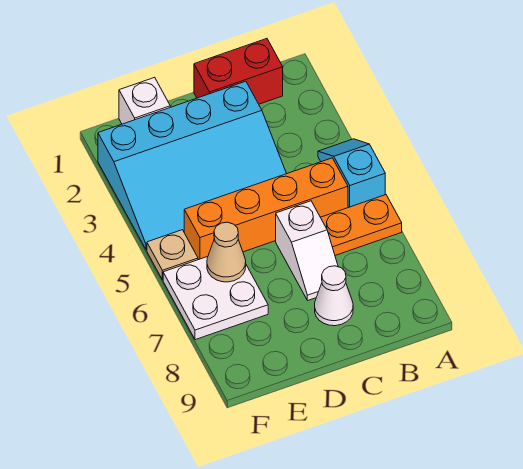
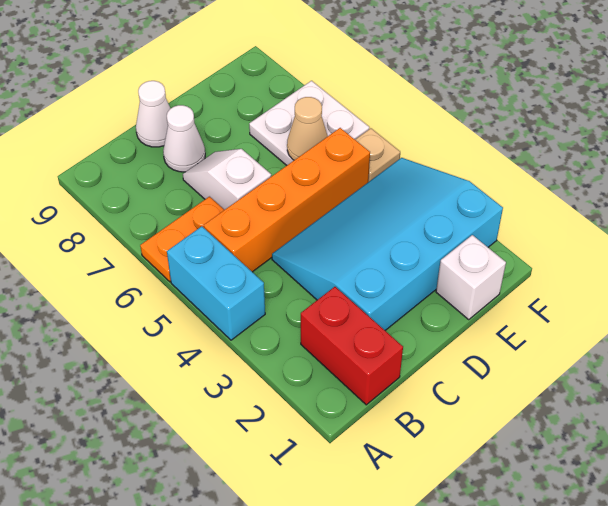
cyan 1x2 slope [318,139,385,208] -> cyan 1x2 brick [167,226,265,340]
red 1x2 brick [194,39,283,104] -> red 1x2 brick turned to [301,287,403,405]
none -> white 1x1 cone [136,81,171,147]

